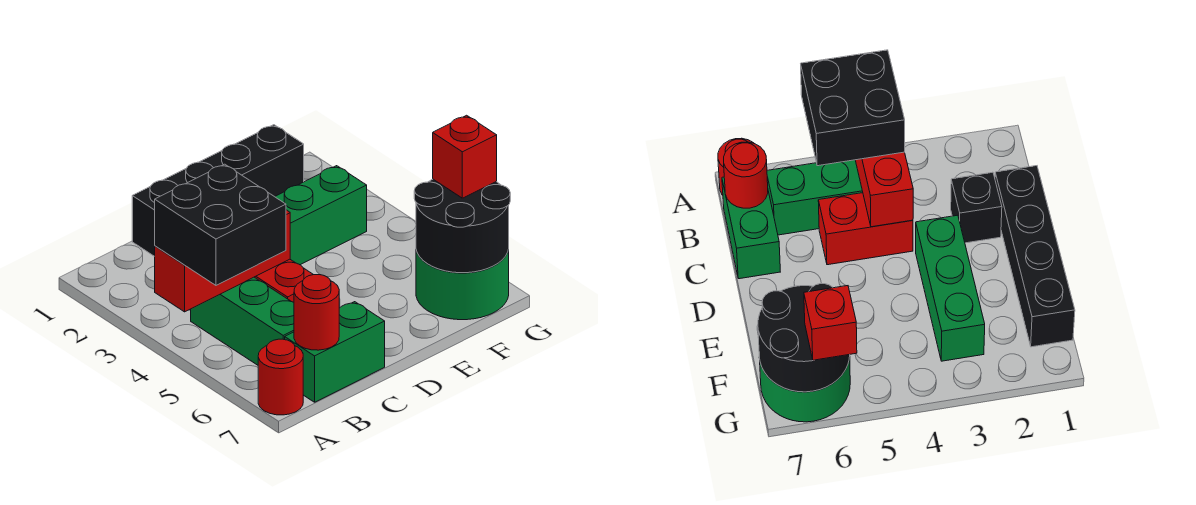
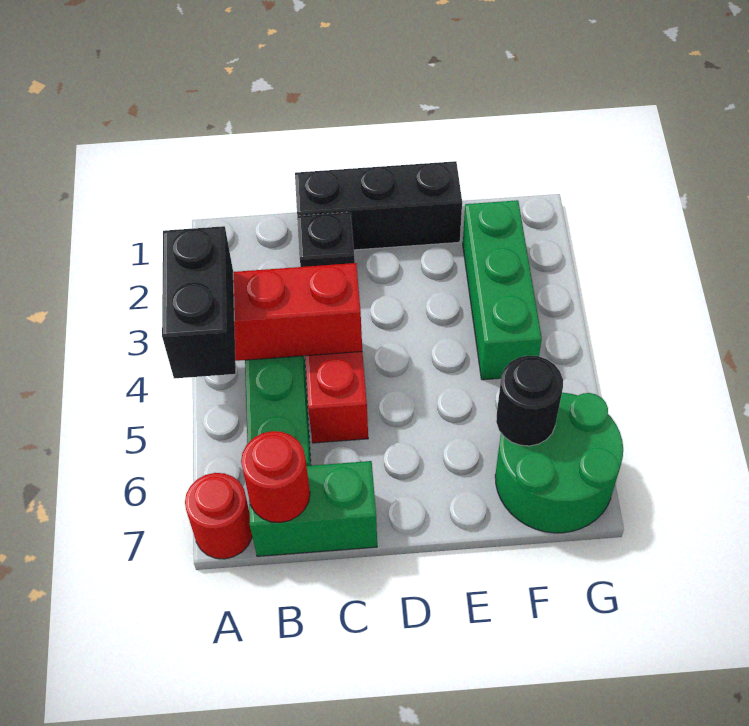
black 2x2 brick [155,164,286,285] -> black 1x2 brick [162,226,236,378]
black 1x4 brick [132,125,304,256] -> black 1x3 brick [295,161,462,250]
green 1x3 brick [275,166,367,265] -> green 1x3 brick turned to [463,200,542,380]
black 2x2 round brick [414,179,510,273] -> black 1x1 round brick [496,356,563,446]
red 1x1 brick [433,115,497,198] -> none

